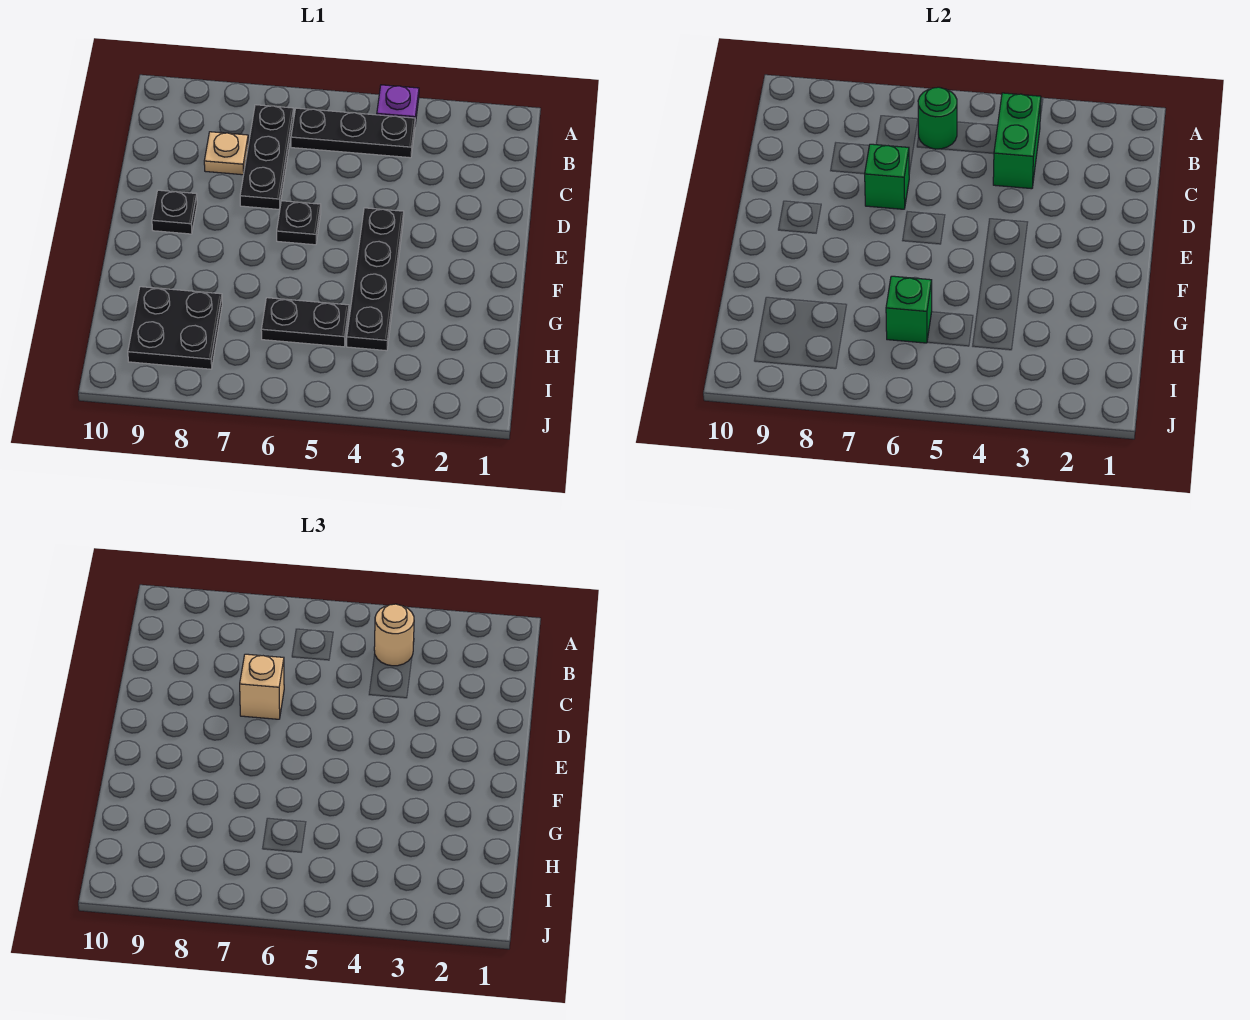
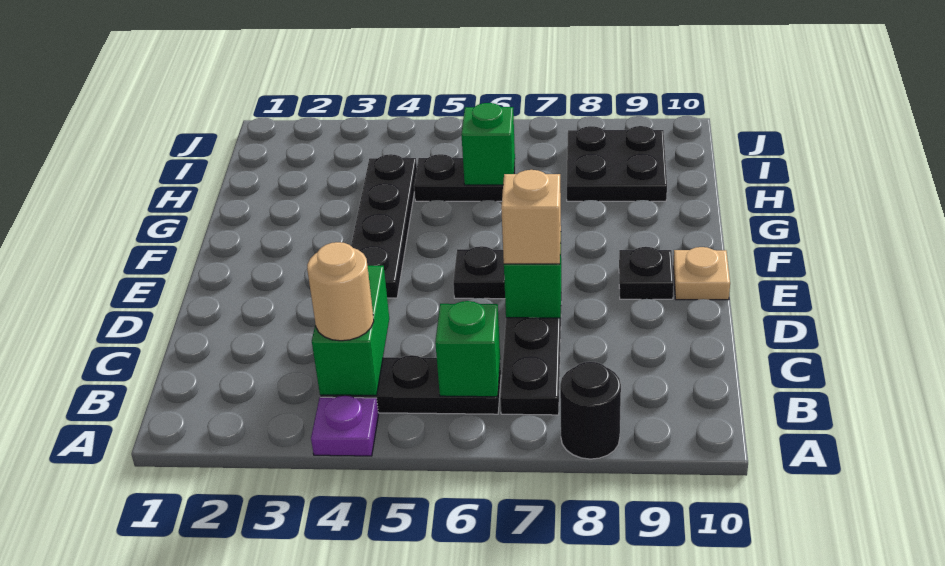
none -> black 1x1 round brick [560,362,621,459]
green 1x1 round brick [918,87,957,149] -> green 1x1 brick [435,301,500,397]
tan 1x1 plate [204,132,248,175] -> tan 1x1 plate moved to [673,247,730,300]

